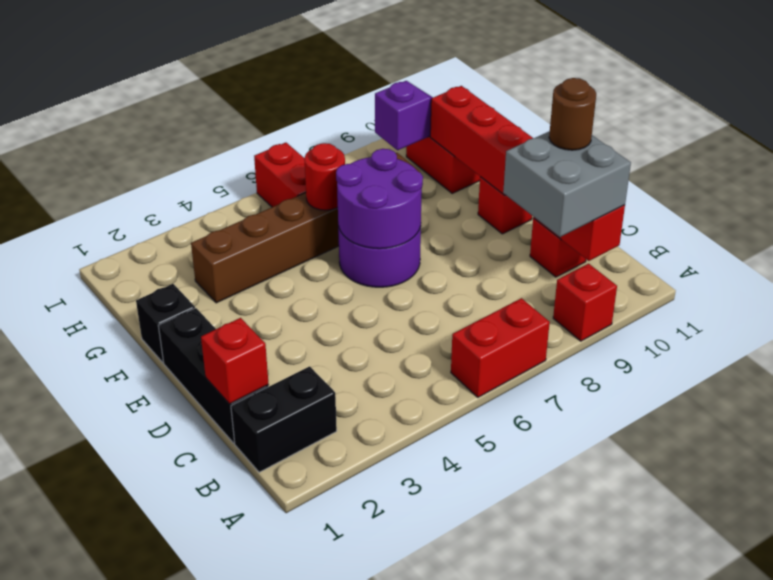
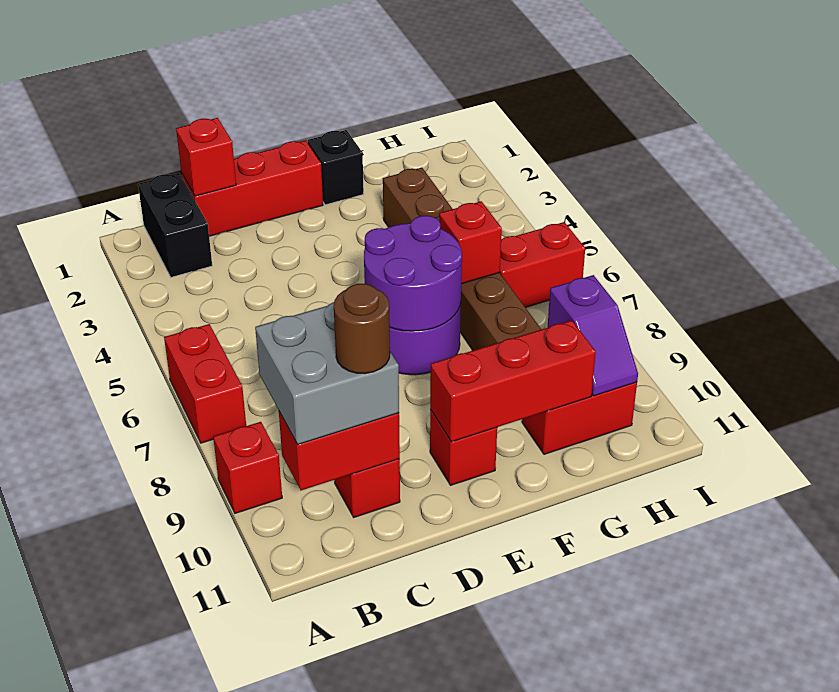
black 1x3 brick [158,308,269,443] -> red 1x3 brick [181,140,323,236]
red 1x1 round brick [304,143,345,210] -> red 1x1 brick [439,201,502,284]

